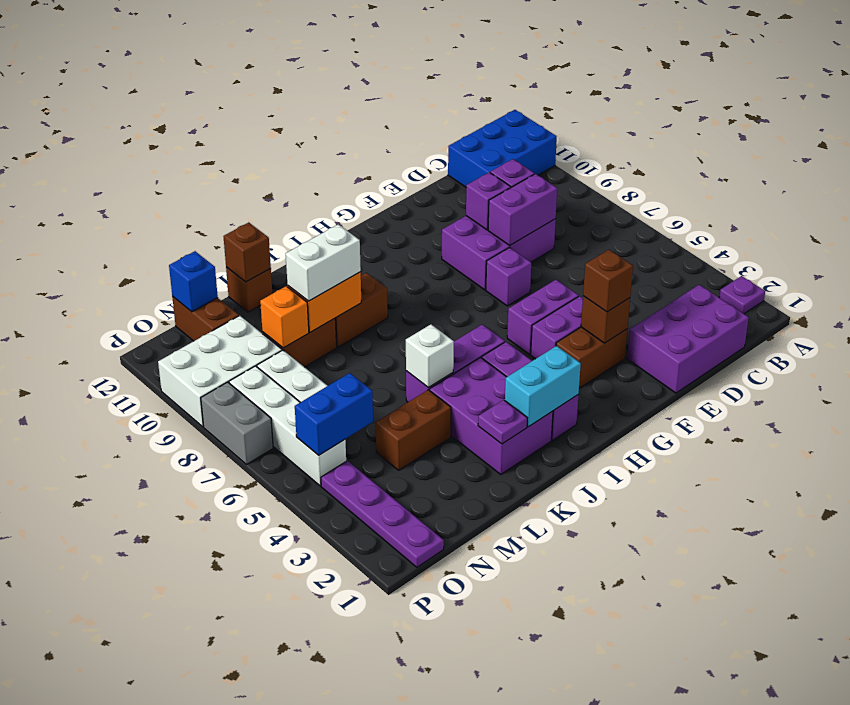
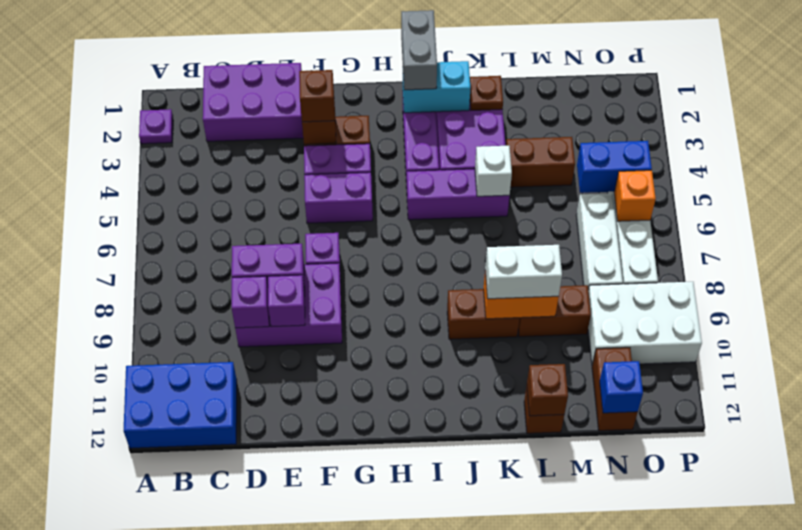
purple 1x1 plate [478,400,527,444] -> brown 1x1 plate [470,76,503,110]
orange 1x1 brick [260,286,309,348] -> orange 1x1 brick moved to [614,170,656,221]
purple 1x4 plate [321,461,444,567] -> none
grey 1x2 brick [201,382,273,464] -> grey 1x2 brick moved to [401,10,437,90]

